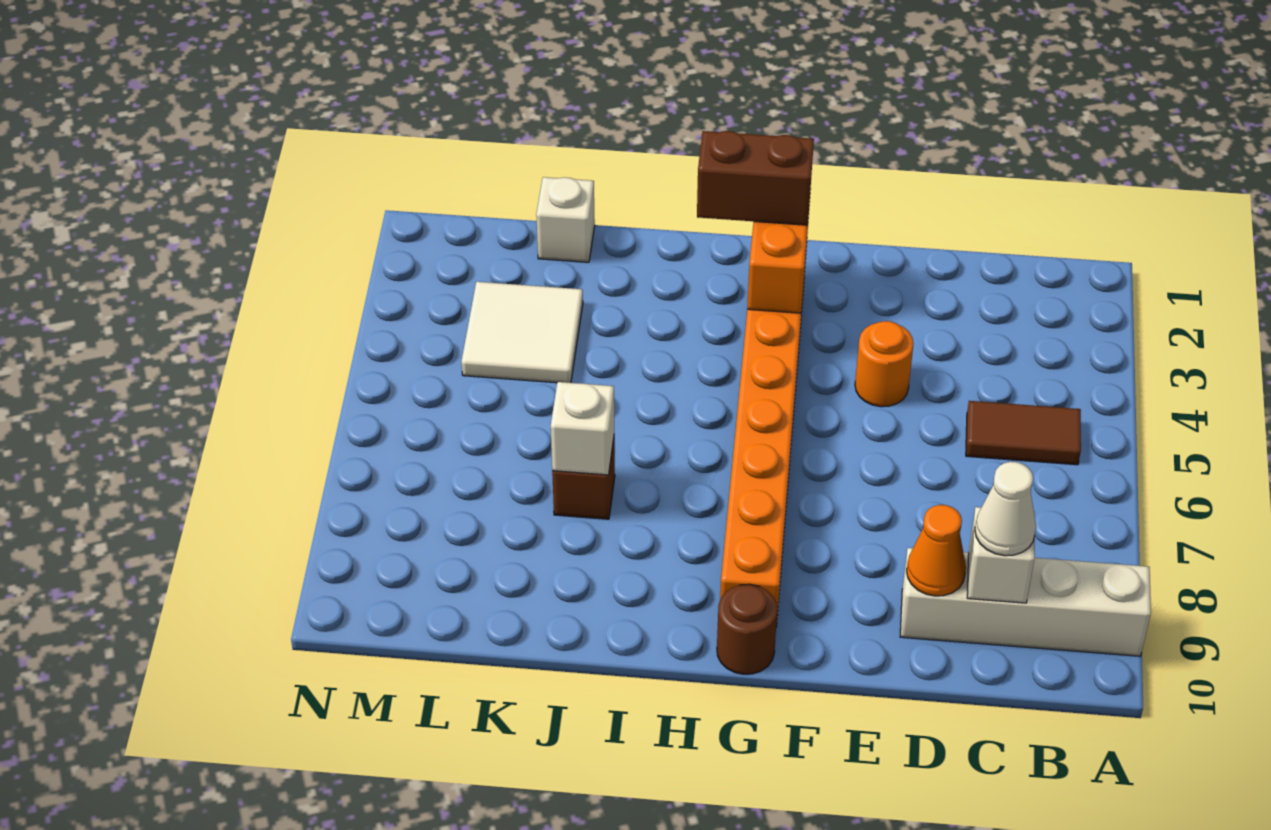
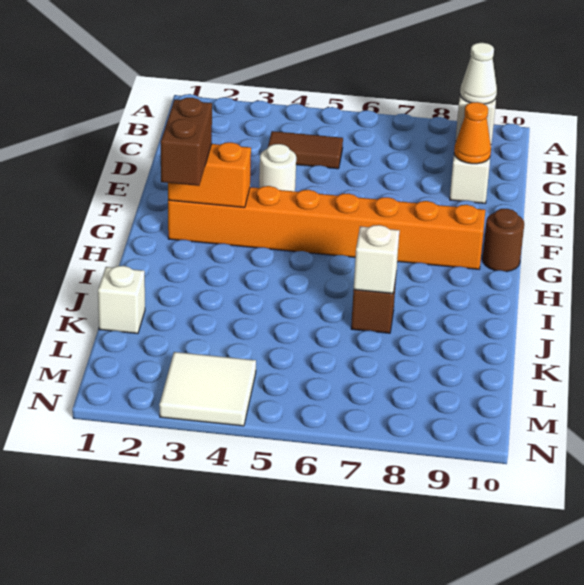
brown 1x2 tile [966,401,1081,465] -> brown 1x2 tile turned to [268,131,343,169]
orange 1x1 round brick [855,321,913,407] -> white 1x1 round brick [259,144,296,191]
white 2x2 tile [461,282,583,383] -> white 2x2 tile moved to [159,352,256,426]

